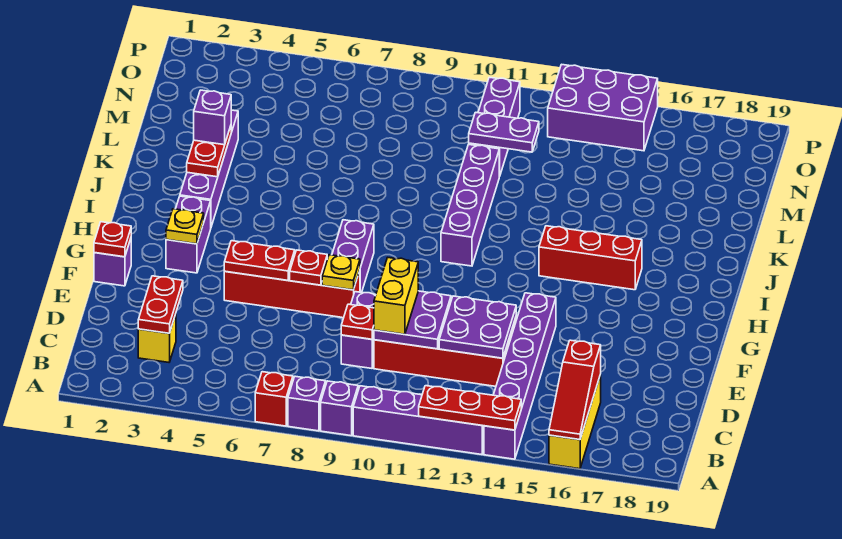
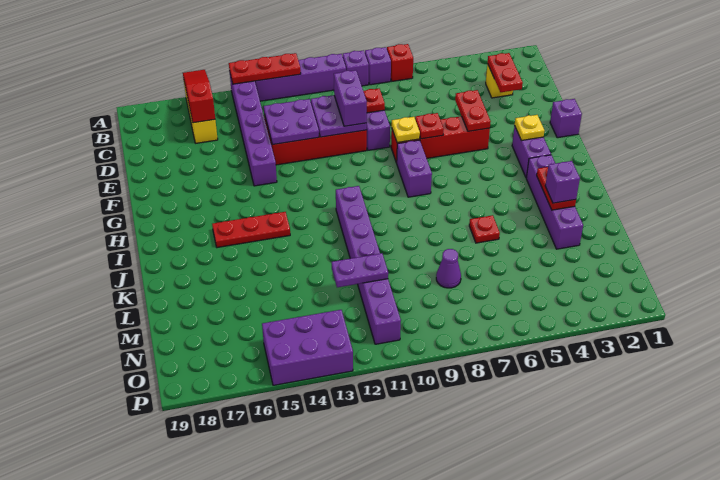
yellow 1x2 brick [374,258,418,334] -> purple 1x2 brick [334,70,367,126]
red 1x1 plate [94,222,131,257] -> red 1x1 plate moved to [469,215,500,243]
red 1x2 plate [224,241,295,280] -> red 1x2 plate turned to [455,90,491,131]
red 1x3 brick [539,226,642,290] -> red 1x3 plate [212,212,290,248]
none -> purple 1x1 cone [436,249,461,288]

